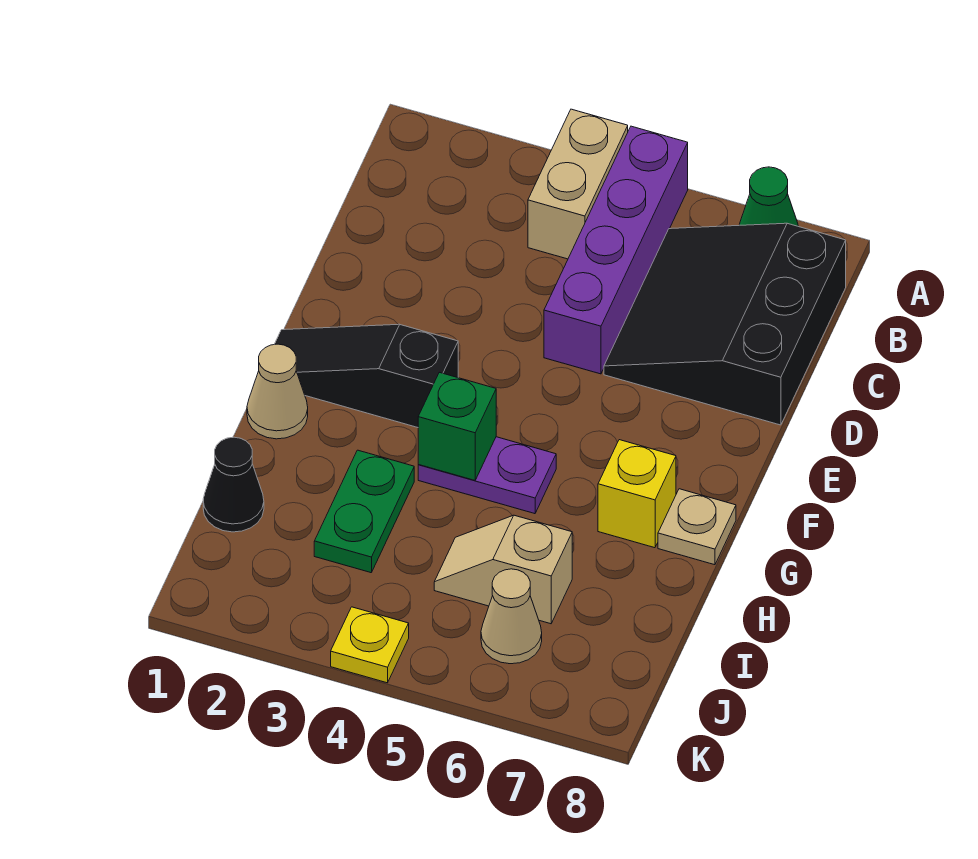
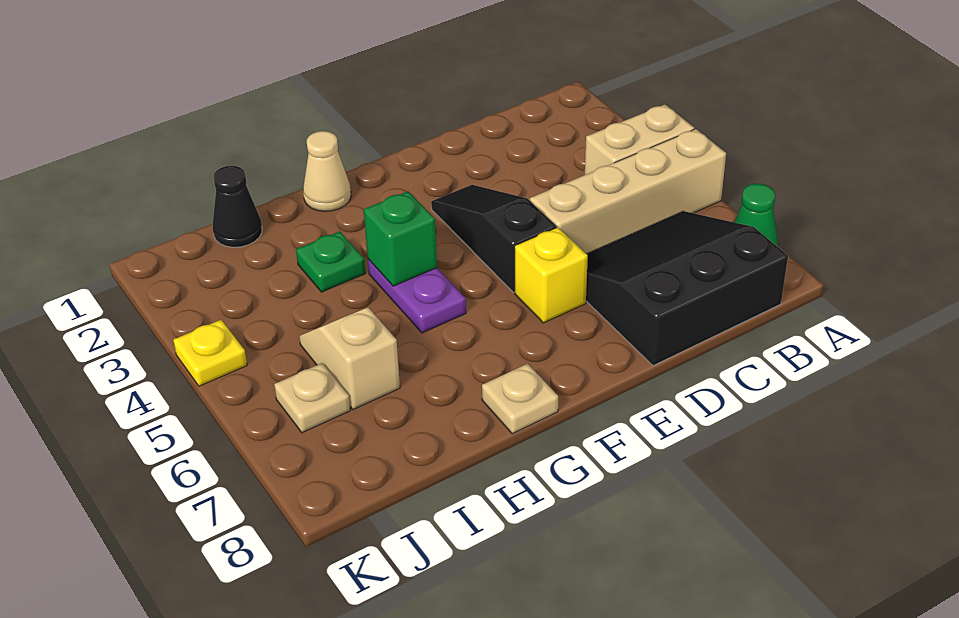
purple 1x4 brick [544,126,688,374] -> tan 1x4 brick [530,129,726,254]
black 1x3 slope [274,324,458,427] -> black 1x3 slope moved to [431,185,556,292]
yellow 1x1 brick [598,440,676,548] -> yellow 1x1 brick moved to [515,227,588,323]
green 1x2 plate [314,450,414,573] -> green 1x1 plate [296,231,366,292]
tan 1x1 cone [481,569,542,664] -> tan 1x1 plate [274,363,350,433]

